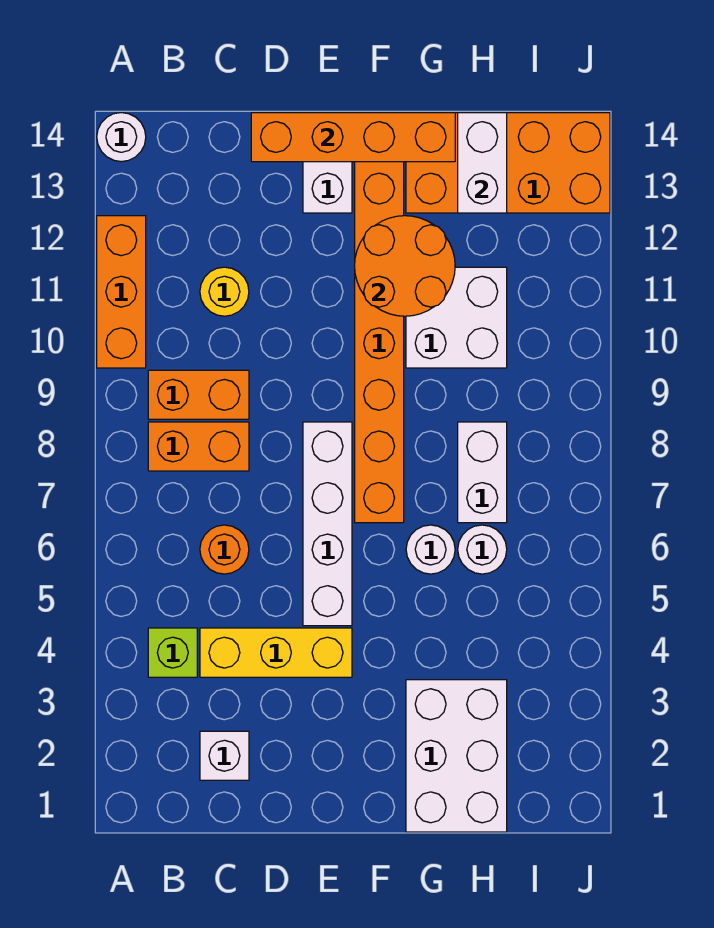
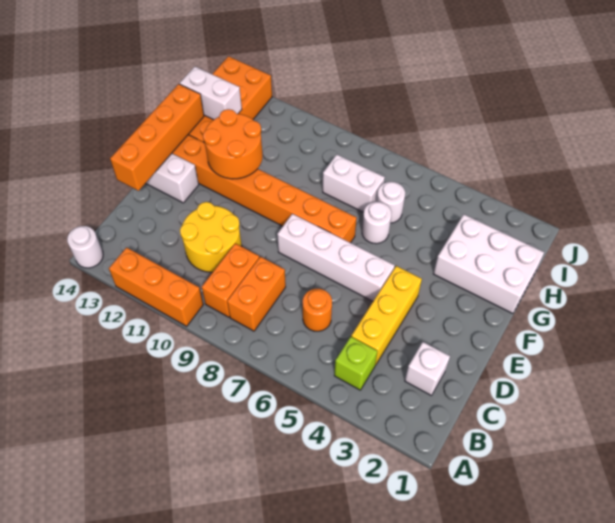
yellow 1x1 round brick [200,267,249,316] -> yellow 2x2 round brick [180,202,242,272]
white 2x2 brick [406,267,507,368] -> none

